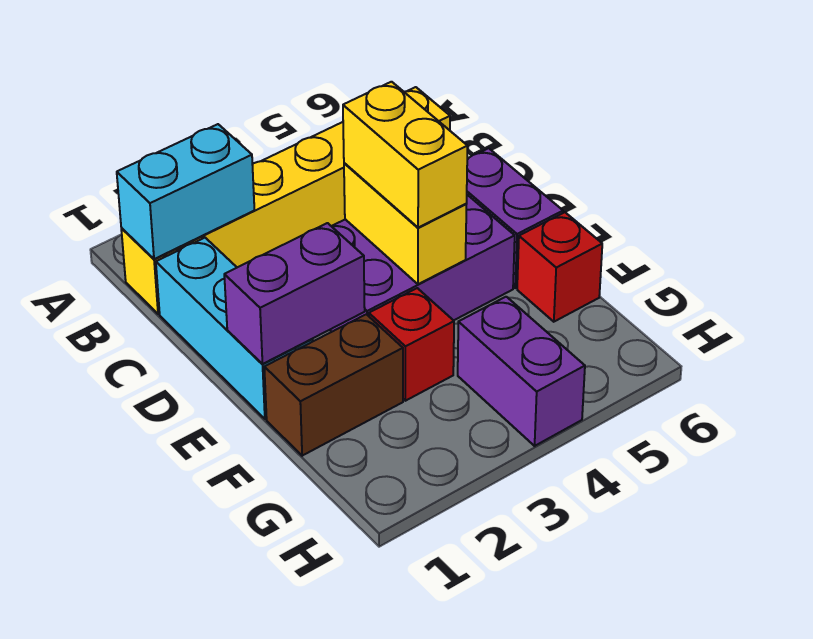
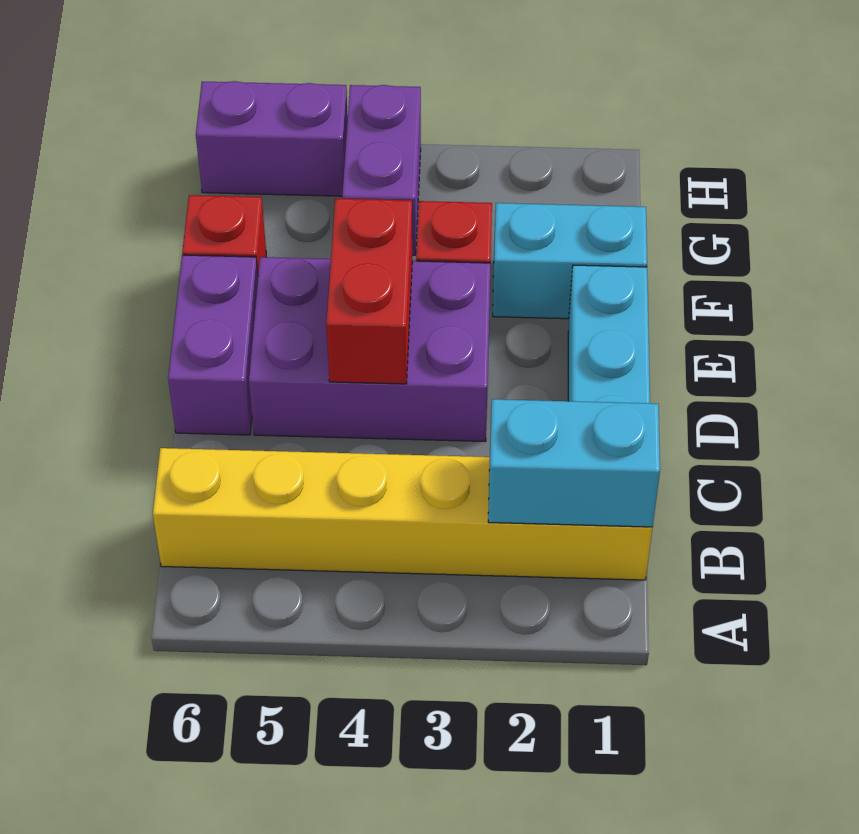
yellow 1x2 brick [344,163,466,284] -> red 1x2 brick [326,198,412,384]
yellow 1x2 brick [343,82,467,228] -> none
purple 1x2 brick [224,223,365,364] -> purple 1x2 brick moved to [196,81,348,196]
brown 1x2 brick [264,314,403,456] -> cyan 1x2 brick [493,203,647,319]

